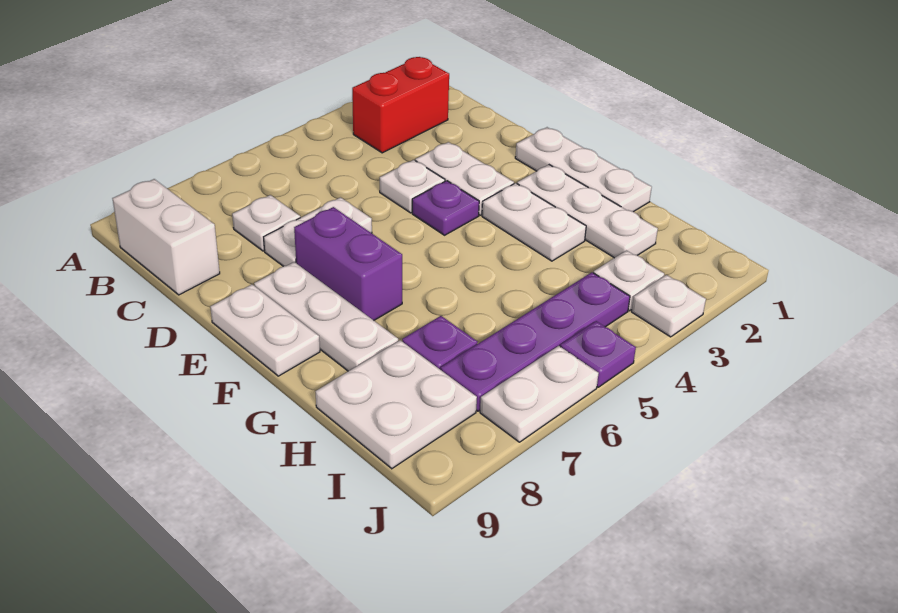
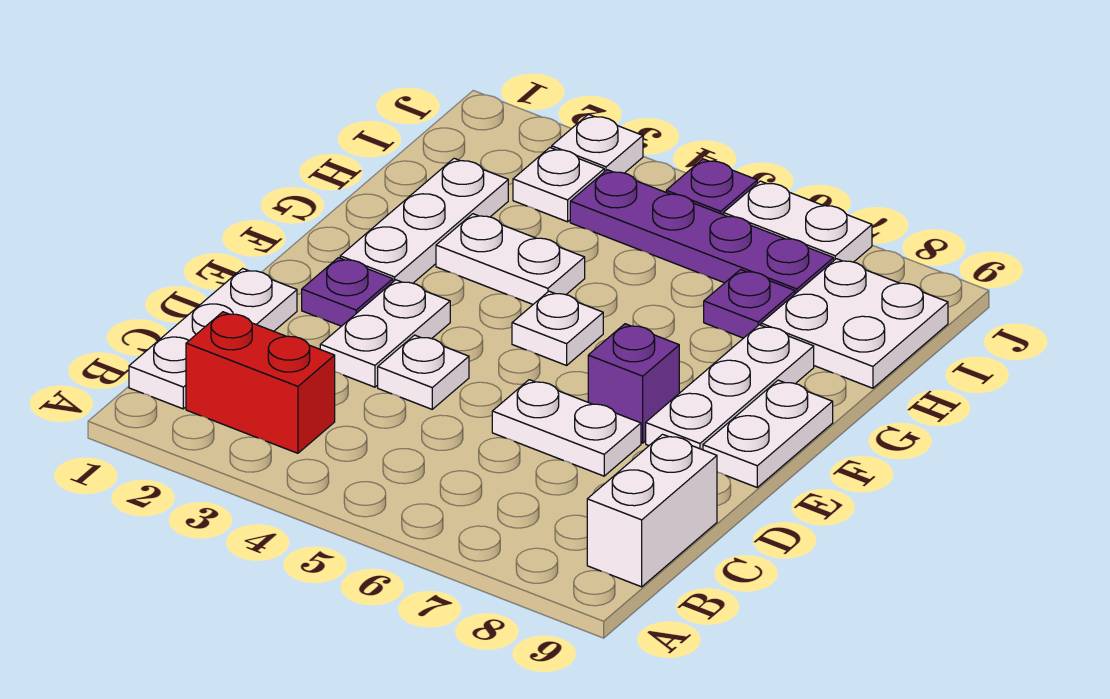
white 1x1 plate [232,195,300,251] -> white 1x1 plate moved to [512,291,603,365]
white 1x3 plate [515,127,652,212] -> white 1x3 plate moved to [129,268,297,409]
purple 1x1 plate [412,181,479,235] -> purple 1x1 plate moved to [302,258,393,326]
purple 1x2 brick [294,207,402,320] -> purple 1x1 brick [588,324,679,443]
white 1x2 plate [482,183,586,261] -> white 1x2 plate turned to [436,214,585,304]

